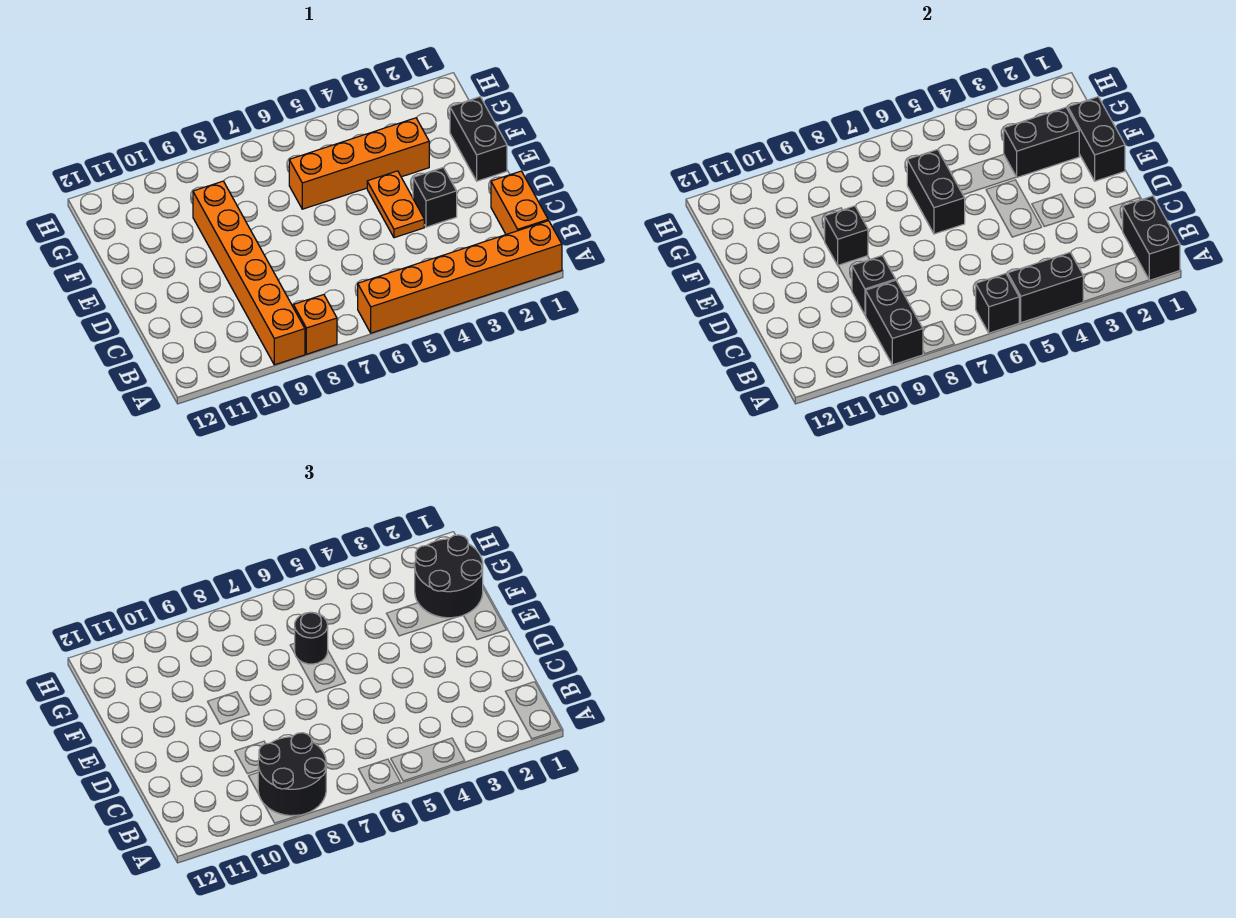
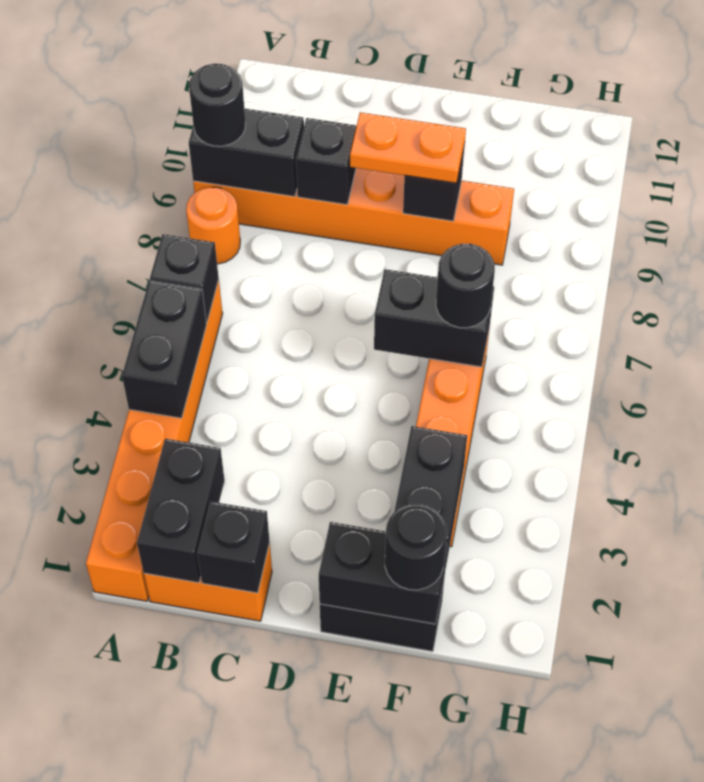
black 1x2 brick [1122,196,1180,280] -> black 1x2 brick turned to [137,439,225,583]
orange 1x1 brick [293,295,337,354] -> orange 1x1 round brick [186,187,240,264]
black 2x2 round brick [258,733,326,816] -> black 1x1 round brick [189,64,245,146]
black 1x1 brick [413,167,457,227] -> black 1x1 brick moved to [197,501,270,593]
orange 1x2 plate [367,171,424,238] -> orange 1x2 plate moved to [350,113,466,183]
black 2x2 round brick [415,535,483,618] -> black 1x1 round brick [385,504,447,590]

